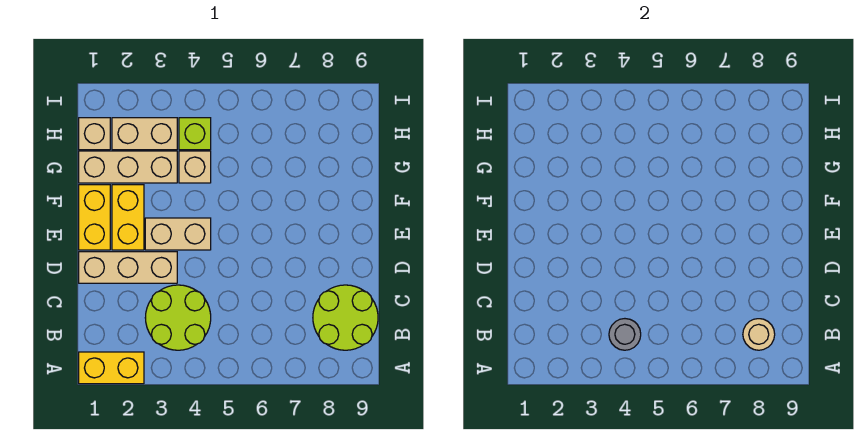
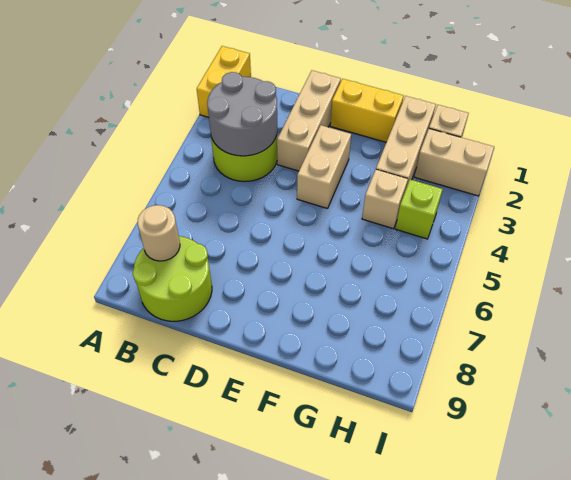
grey 1x1 round brick [609,319,641,350] -> grey 2x2 round brick [207,72,277,156]
yellow 1x2 brick [112,185,144,250] -> none
tan 1x2 brick [112,118,177,150] -> tan 1x2 brick turned to [415,129,494,196]

